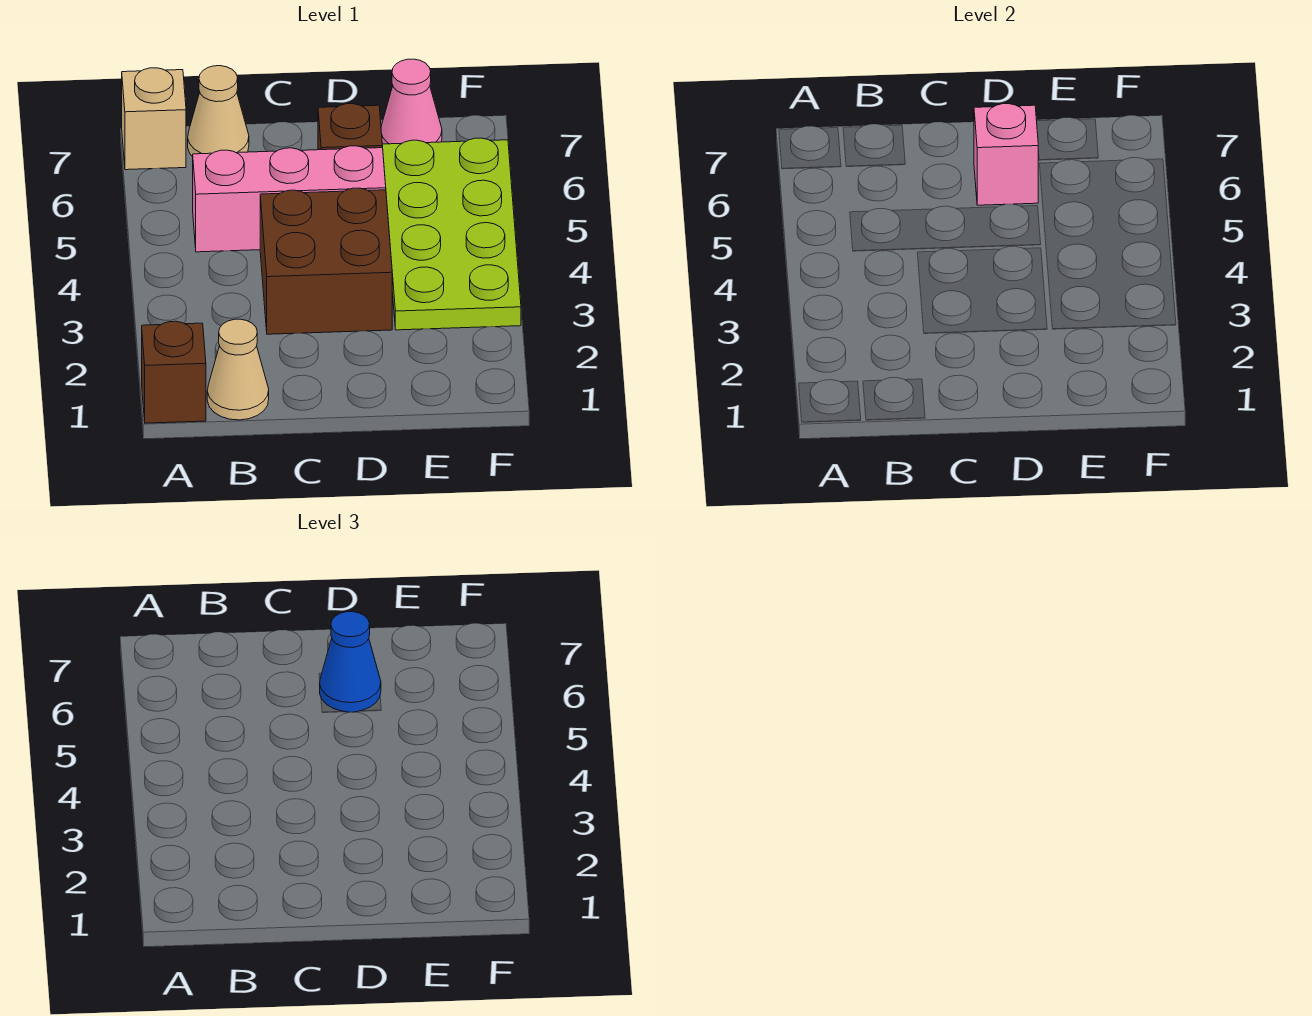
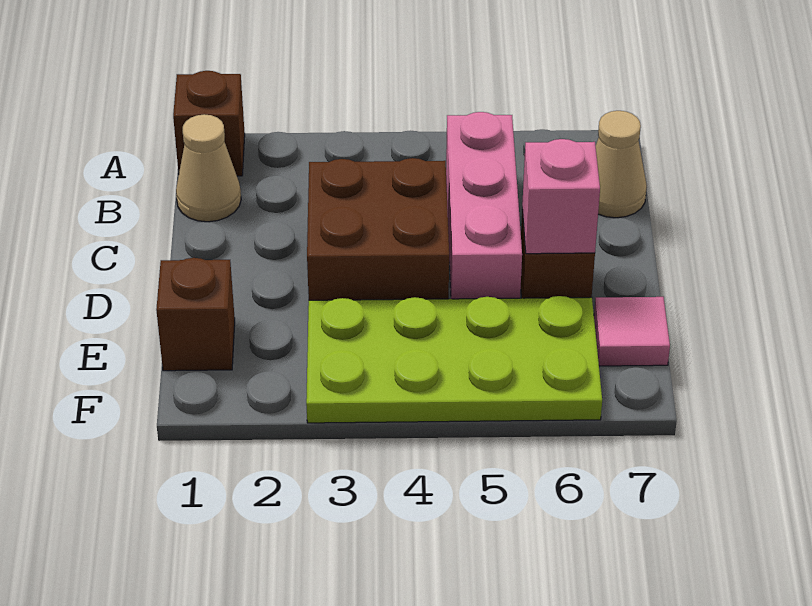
tan 1x1 brick [122,68,186,170] -> none
blue 1x1 cone [320,612,381,712] -> none
none -> brown 1x1 brick [156,258,235,371]
pink 1x1 cone [381,59,442,144] -> pink 1x1 tile [594,297,670,366]

